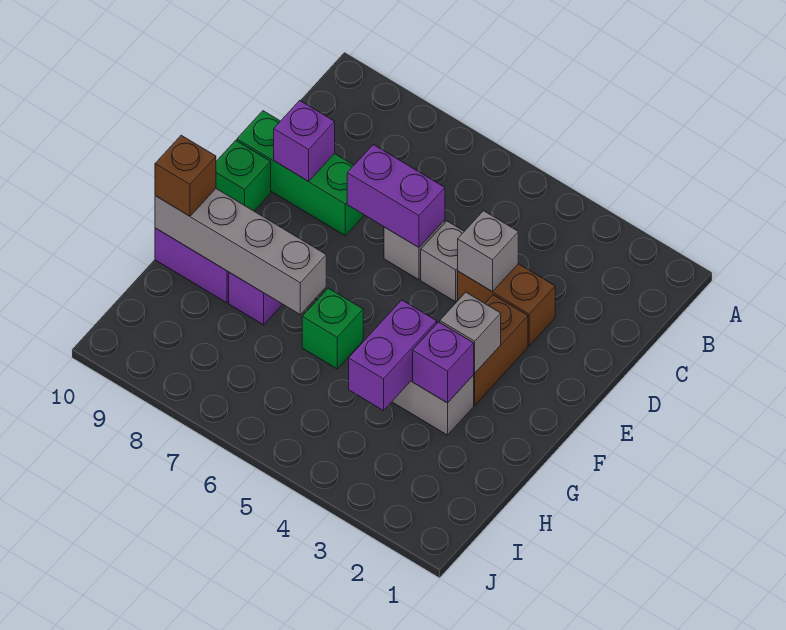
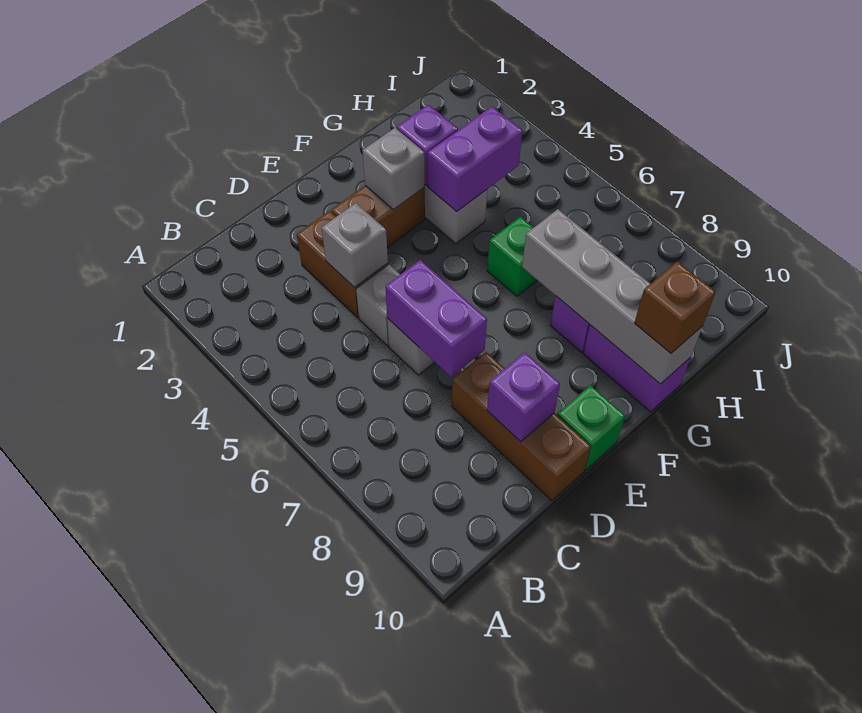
green 1x3 brick [237,111,364,235] -> brown 1x3 brick [452,352,591,501]

